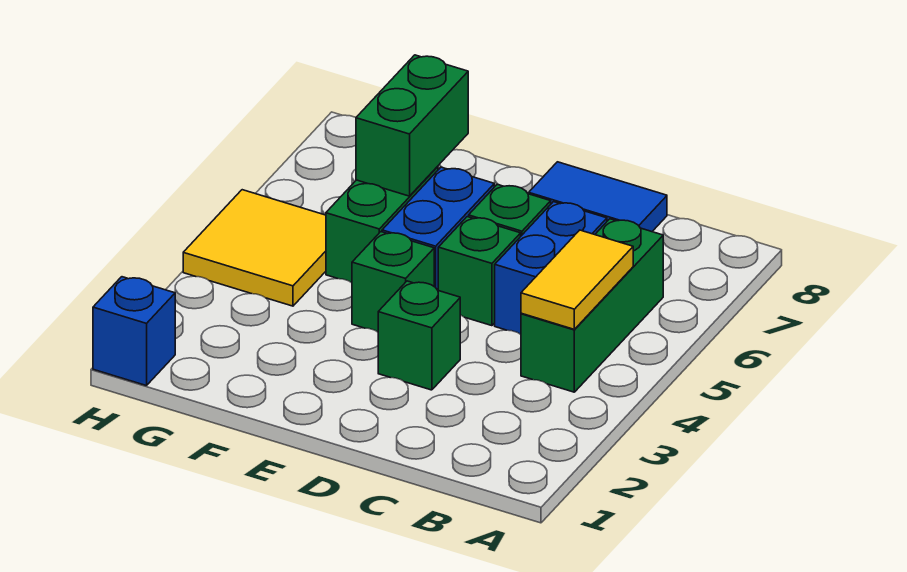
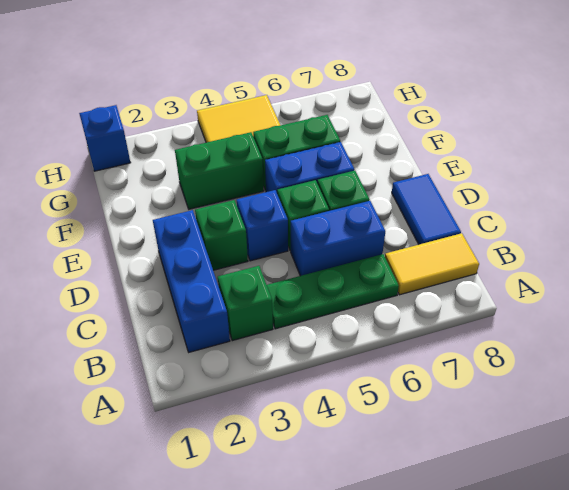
none -> blue 1x3 brick [153,210,230,352]
green 1x3 brick [521,219,663,392] -> green 1x3 plate [267,254,399,329]
yellow 1x2 tile [521,230,633,329] -> yellow 1x2 tile moved to [385,233,479,295]
none -> blue 1x1 brick [237,190,288,261]
green 1x1 brick [352,232,434,332] -> green 1x1 brick moved to [218,266,273,341]
green 1x2 brick [356,55,468,196] -> green 1x2 brick moved to [175,132,264,209]

